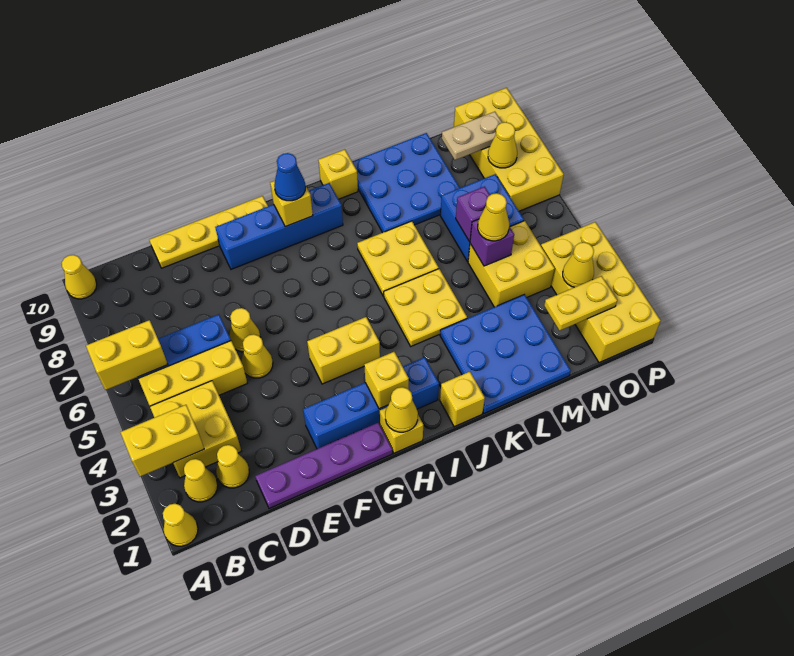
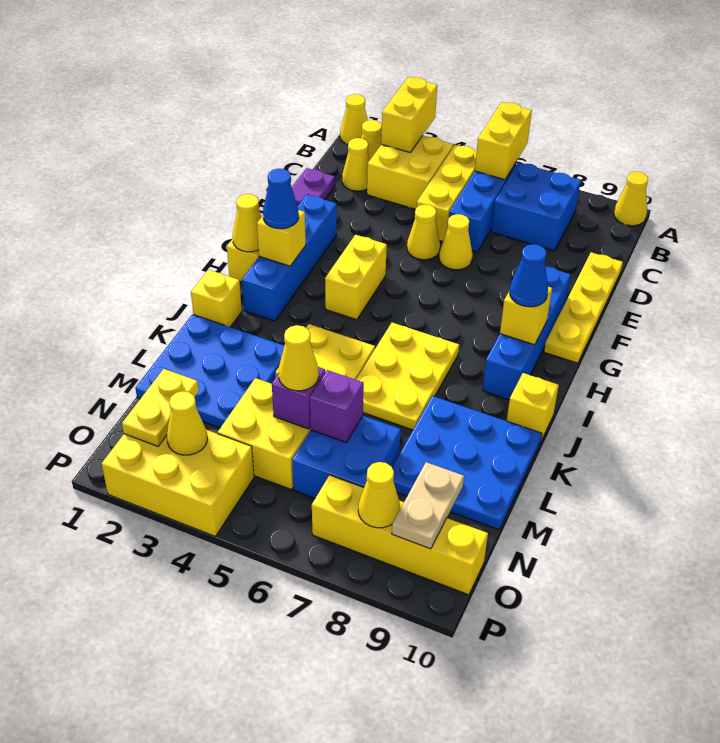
none -> blue 2x2 brick [491,162,581,251]
none -> blue 1x1 cone [263,168,299,229]
yellow 2x2 plate [357,221,439,296] -> yellow 2x3 plate [356,323,459,430]
yellow 2x4 brick [541,222,661,363] -> yellow 2x3 brick [102,430,254,536]
yellow 2x4 brick [454,88,564,211] -> yellow 1x4 brick [312,475,488,595]

